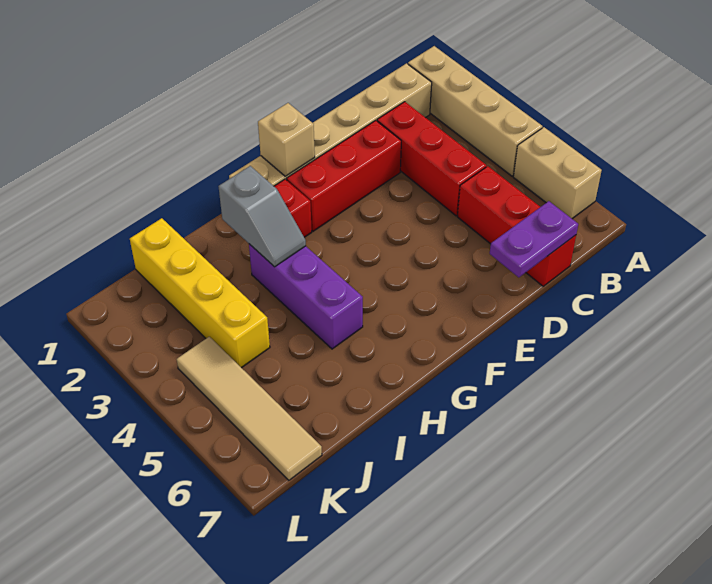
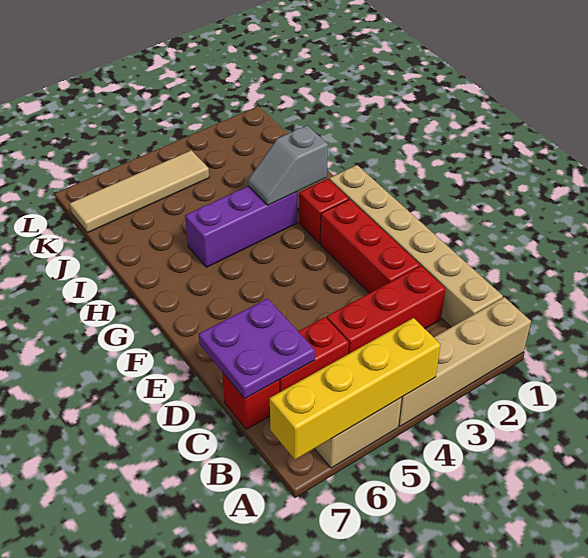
purple 1x2 plate [490,201,578,277] -> purple 2x2 plate [199,298,315,399]
tan 1x1 brick [258,103,315,176] -> none
yellow 1x4 brick [130,218,270,368] -> yellow 1x4 brick moved to [270,318,440,460]

